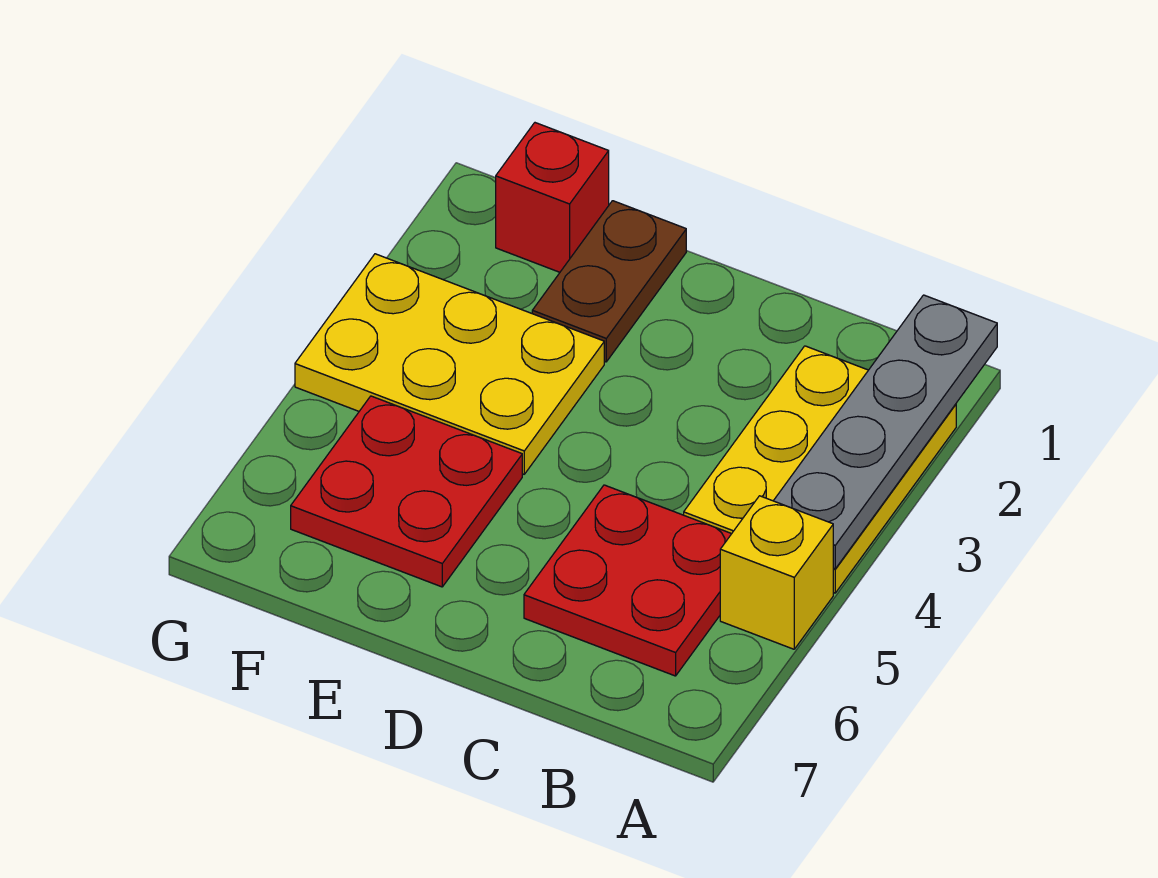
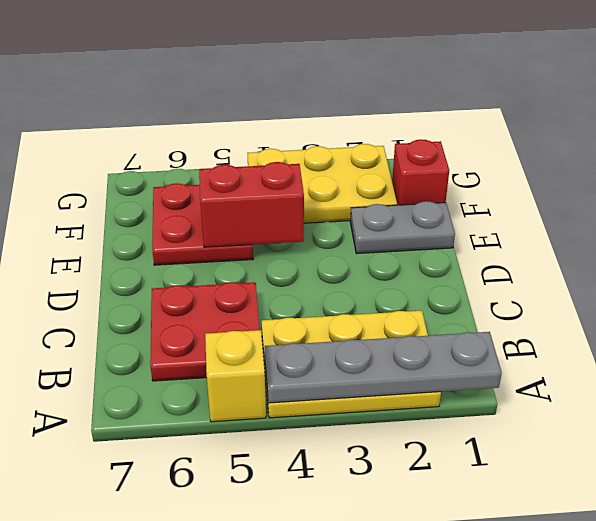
brown 1x2 plate [532,201,686,362] -> grey 1x2 plate [350,201,455,254]
yellow 2x3 plate [295,254,604,474] -> yellow 2x3 plate turned to [247,144,397,223]
none -> red 1x2 brick [199,162,304,247]

